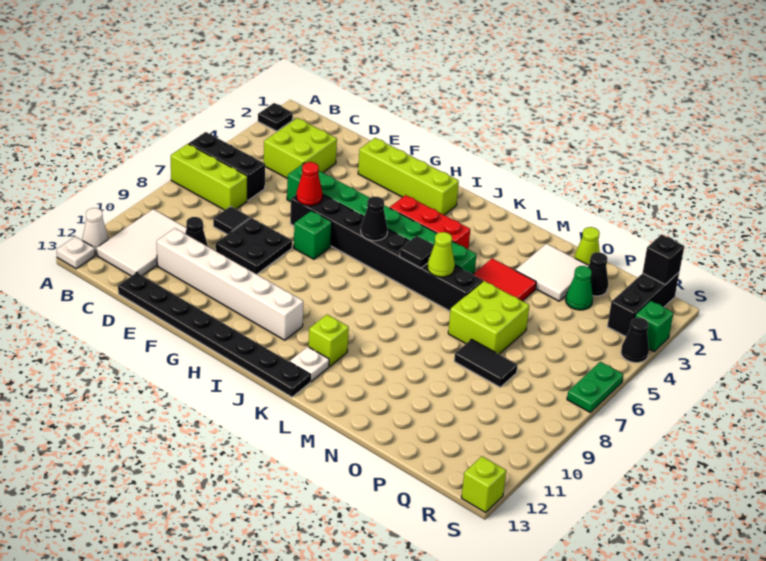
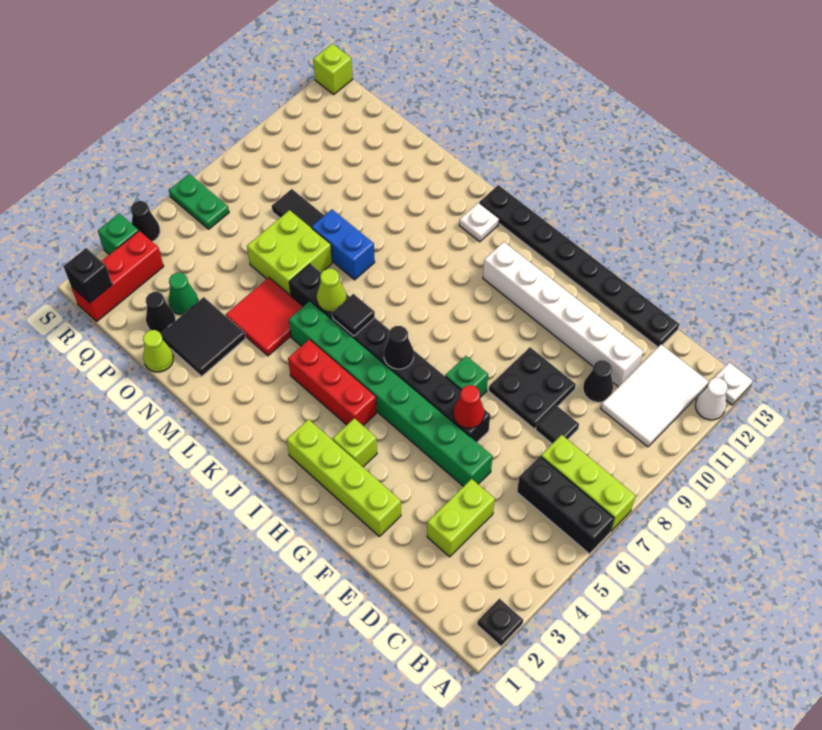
lime 2x2 brick [264,118,337,179] -> lime 1x2 brick [427,479,495,557]
lime 1x1 brick [309,315,349,366] -> lime 1x1 brick moved to [333,418,377,467]
none -> blue 1x2 brick [312,210,375,280]
white 2x2 tile [515,244,589,301] -> black 2x2 tile [160,297,246,376]
black 1x3 brick [607,273,679,337] -> red 1x3 brick [71,231,164,321]
green 1x2 plate [567,362,623,412] -> green 1x2 plate turned to [169,174,229,229]

